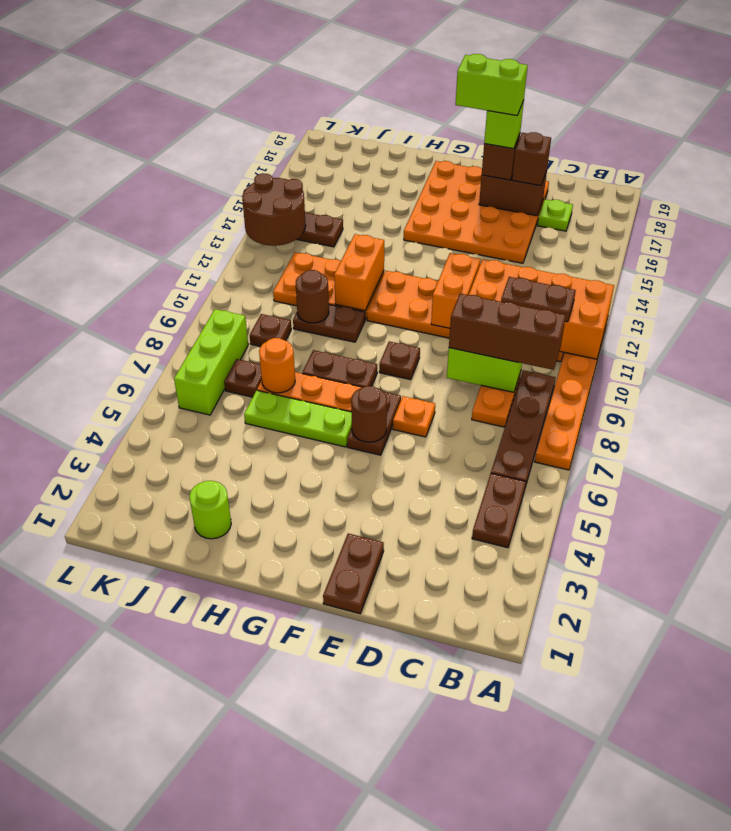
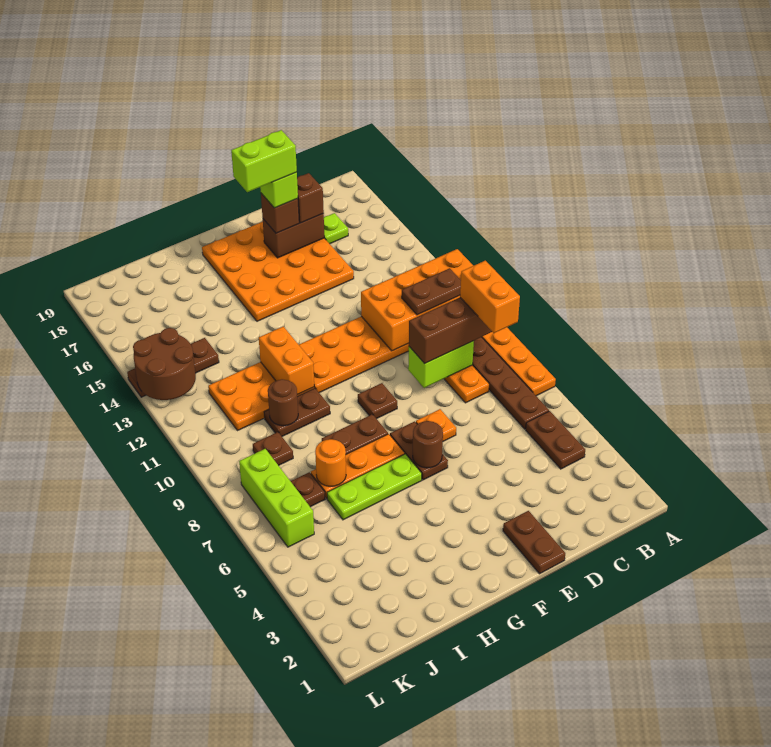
orange 1x2 brick [431,253,481,328] -> orange 1x2 brick moved to [460,261,520,333]
lime 1x1 round brick [189,481,231,539] -> none

